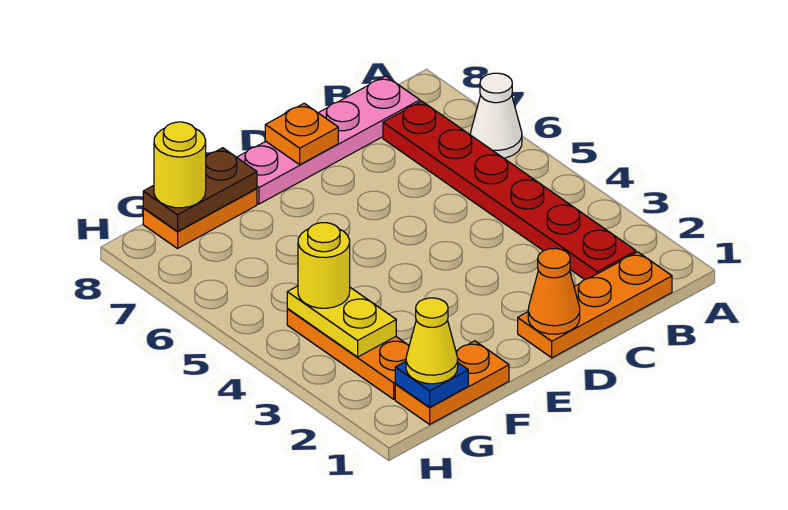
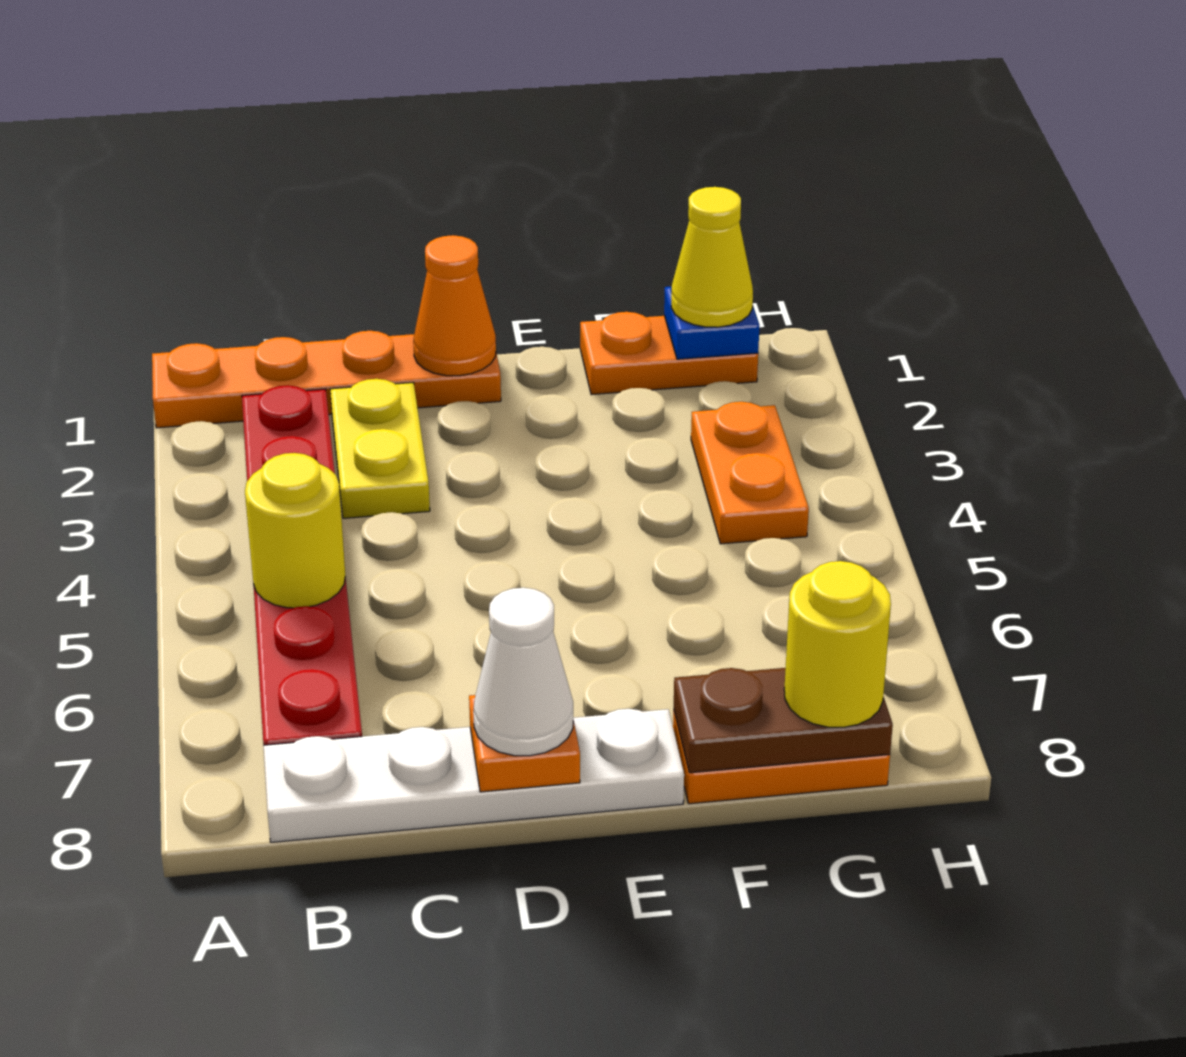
white 1x1 cone [471,73,522,158] -> white 1x1 cone moved to [473,588,573,756]
orange 1x3 plate [518,252,672,358] -> orange 1x4 plate [152,331,501,428]
pink 1x4 plate [237,76,420,204] -> white 1x4 plate [264,709,684,842]
orange 1x3 plate [287,309,409,399] -> orange 1x2 plate [691,402,809,544]
yellow 1x2 plate [287,286,396,357] -> yellow 1x2 plate moved to [330,379,430,518]
yellow 1x1 round brick [298,223,350,308] -> yellow 1x1 round brick moved to [245,453,345,608]

